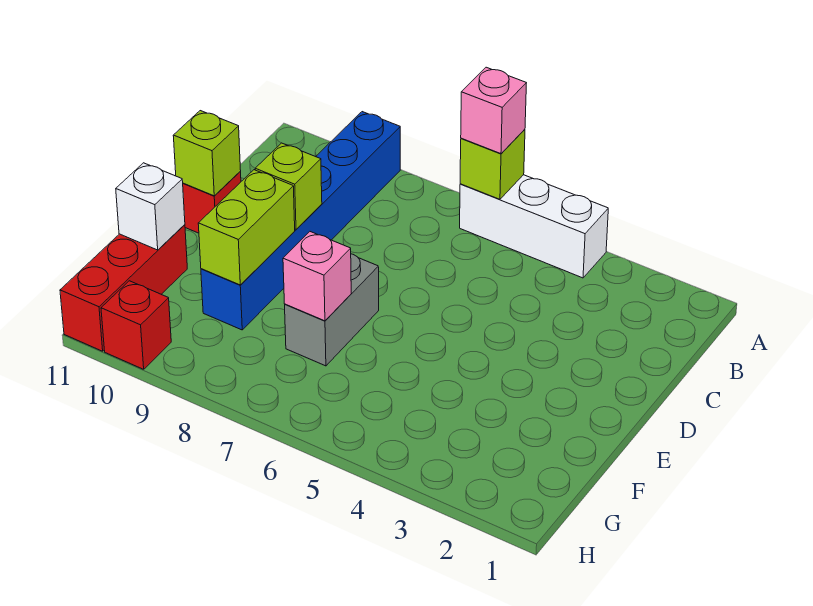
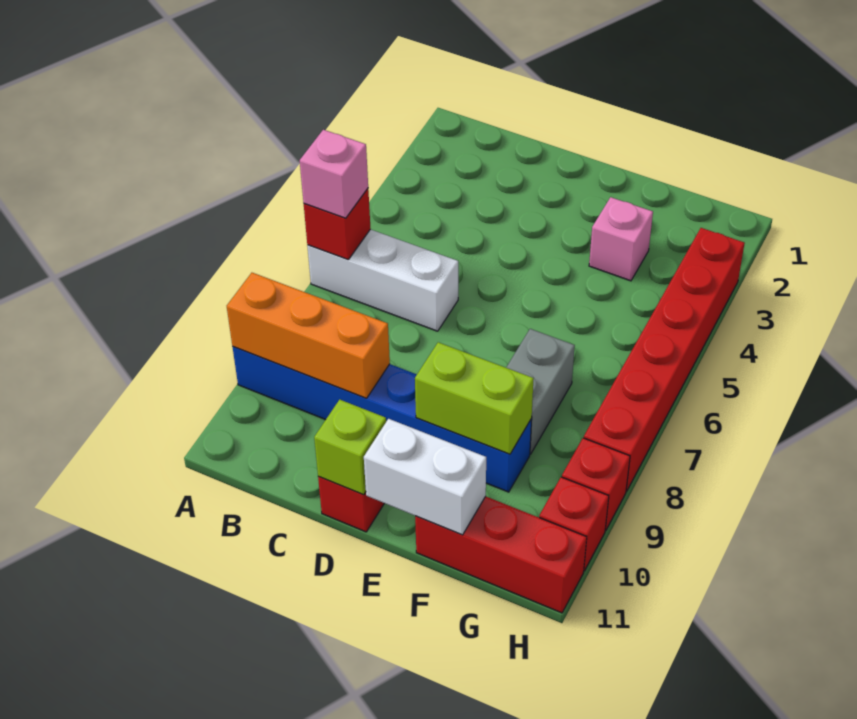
white 1x3 brick [460,175,608,278] -> white 1x3 brick turned to [307,229,458,331]
lime 1x1 brick [460,129,525,199] -> red 1x1 brick [304,189,371,260]
none -> orange 1x3 brick [227,273,390,398]
lime 1x1 brick [255,143,322,229] -> none
grey 1x2 brick [285,254,379,366] -> grey 1x2 brick turned to [506,329,575,454]
pink 1x1 brick [283,232,351,321] -> pink 1x1 brick moved to [589,197,653,281]
white 1x1 brick [116,163,185,250] -> white 1x2 brick [364,419,486,535]
none -> red 1x6 brick [584,228,745,491]
none -> red 1x1 brick [562,438,630,531]

